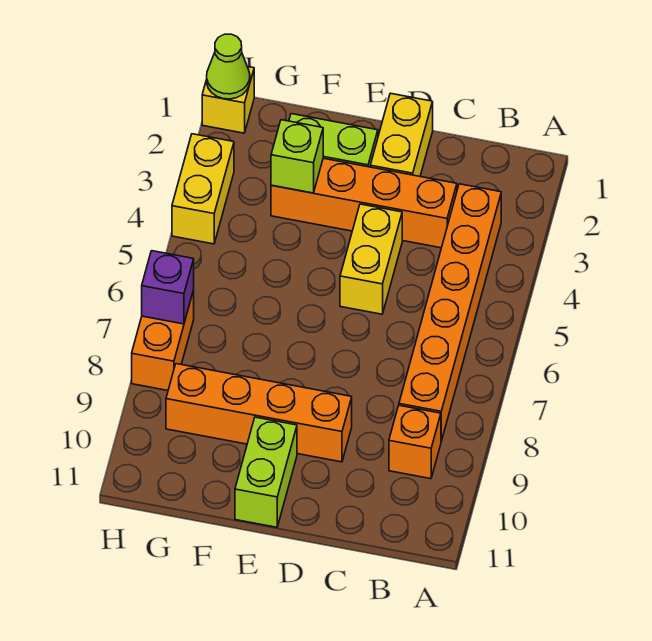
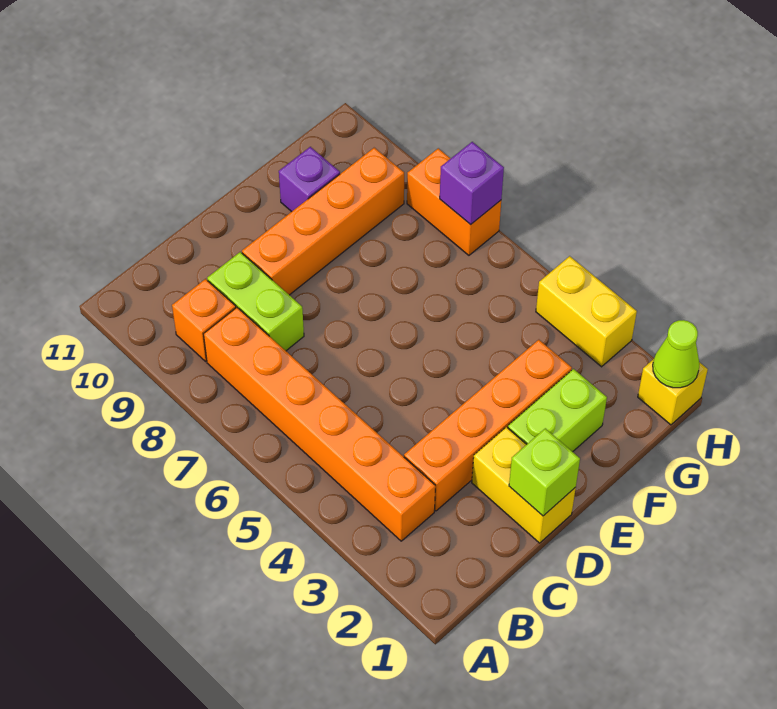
yellow 1x2 brick [340,204,402,314] -> none
lime 1x2 brick [235,417,297,527] -> lime 1x2 brick moved to [207,252,304,351]
lime 1x1 brick [271,120,323,193] -> lime 1x1 brick moved to [509,428,580,516]
none -> purple 1x1 brick [279,147,340,212]

